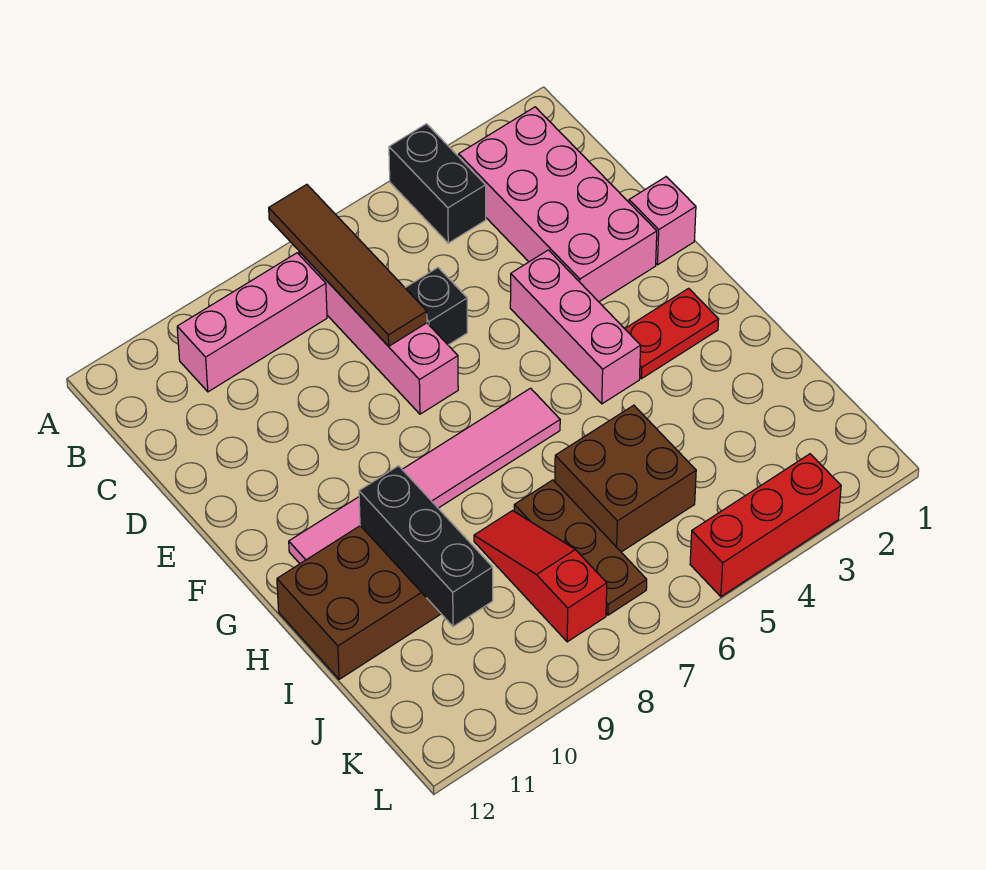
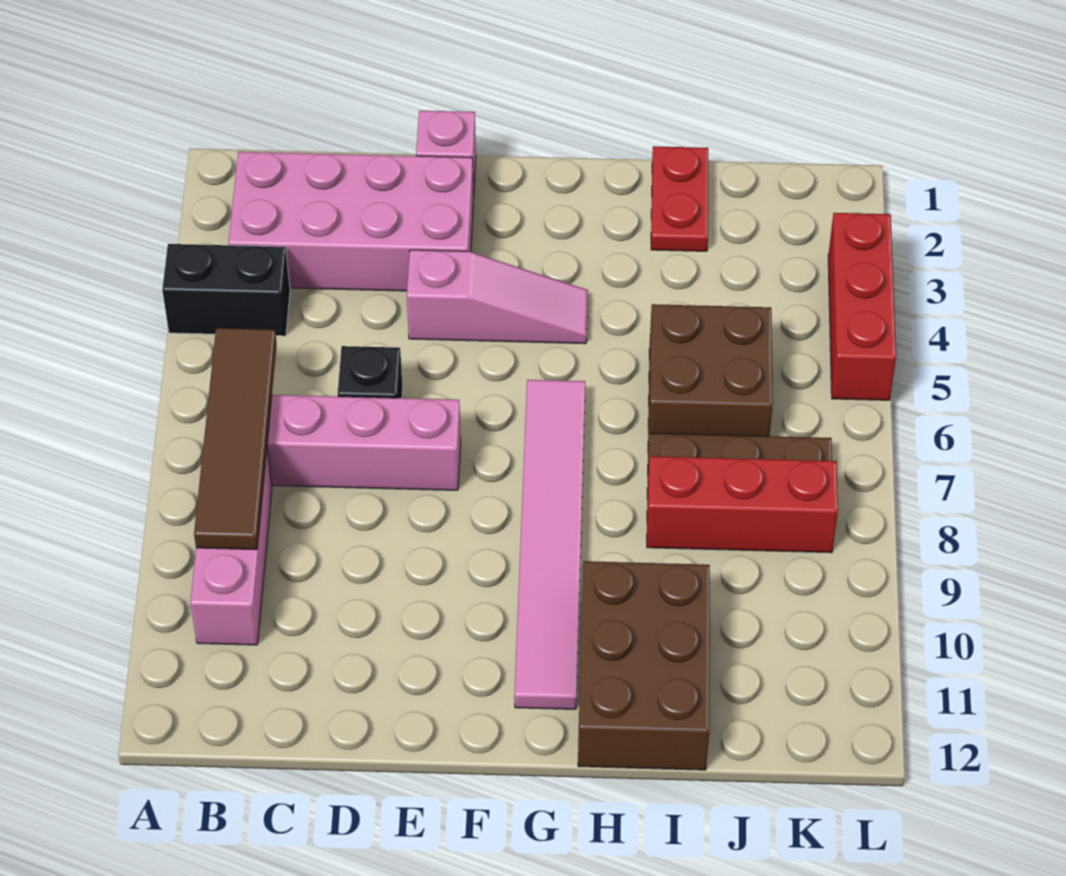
brown 1x4 tile [269,184,427,346] -> brown 1x4 tile turned to [194,328,277,550]
pink 1x3 brick [510,250,641,404] -> pink 1x3 slope [407,250,588,344]
red 1x2 plate [625,288,719,379] -> red 1x2 plate moved to [651,146,708,251]
black 1x3 brick [359,466,493,626] -> none
red 1x3 slope [474,511,607,642] -> red 1x3 brick [647,456,838,553]

